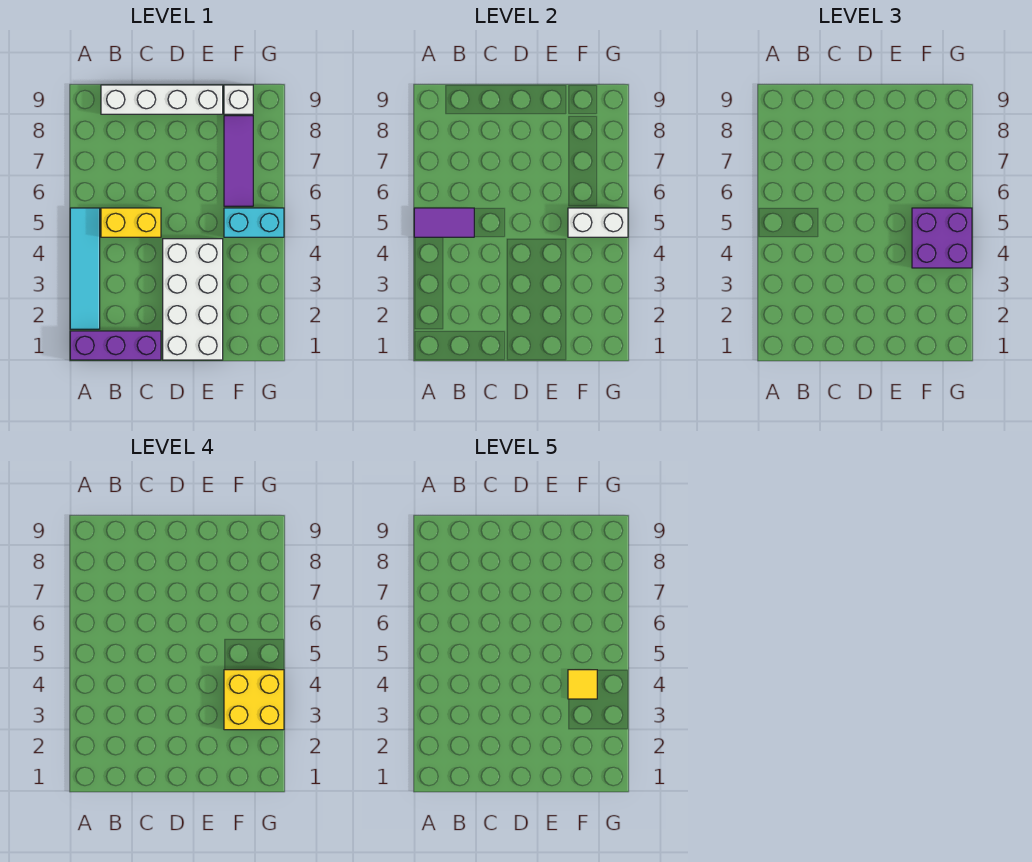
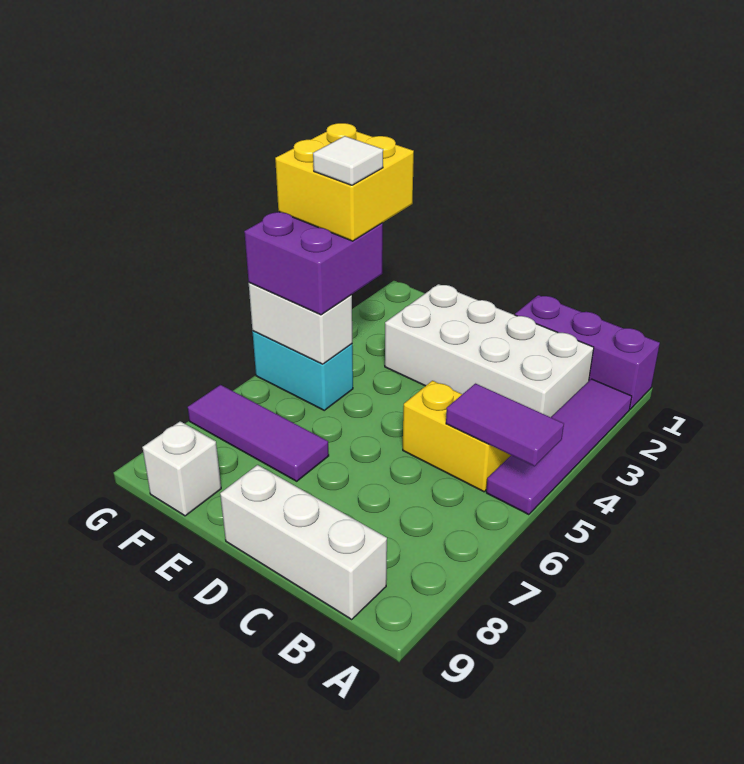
cyan 1x4 tile [70,208,100,329] -> purple 1x4 tile [486,379,632,515]
white 1x4 brick [101,85,223,114] -> white 1x3 brick [220,465,387,619]
white 2x4 brick [163,239,223,360] -> white 2x4 brick turned to [385,284,594,417]
yellow 1x1 tile [568,670,597,699] -> white 1x1 tile [313,136,383,185]
purple 1x3 tile [224,116,253,206] -> purple 1x3 tile turned to [188,385,329,481]

